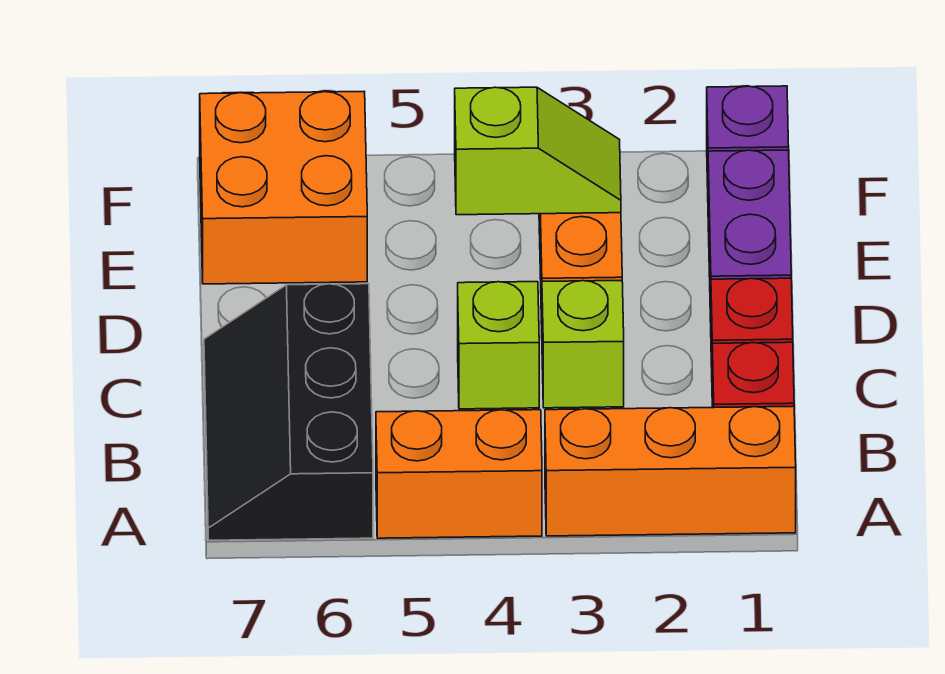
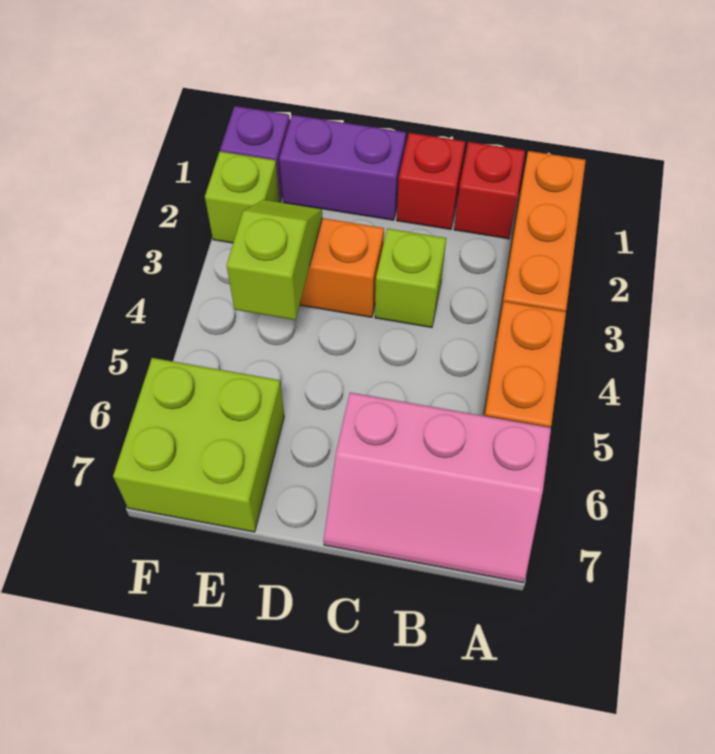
black 2x3 slope [204,284,373,540] -> pink 2x3 slope [324,393,551,583]
lime 1x1 brick [458,282,539,409] -> lime 1x1 brick moved to [205,151,280,243]
orange 2x2 brick [200,92,367,284] -> lime 2x2 brick [113,358,284,532]

